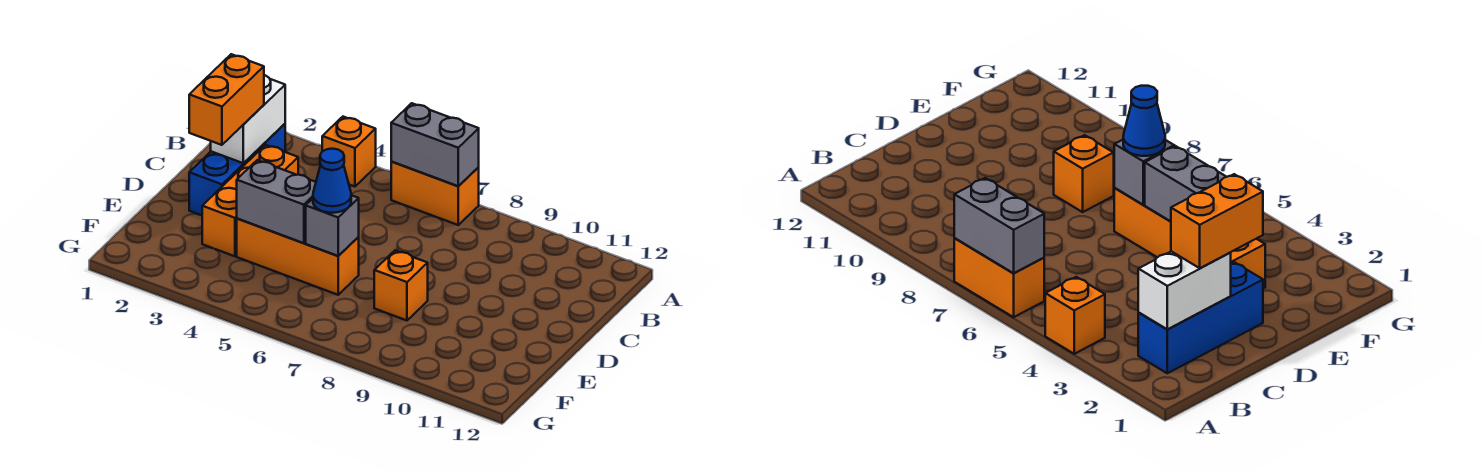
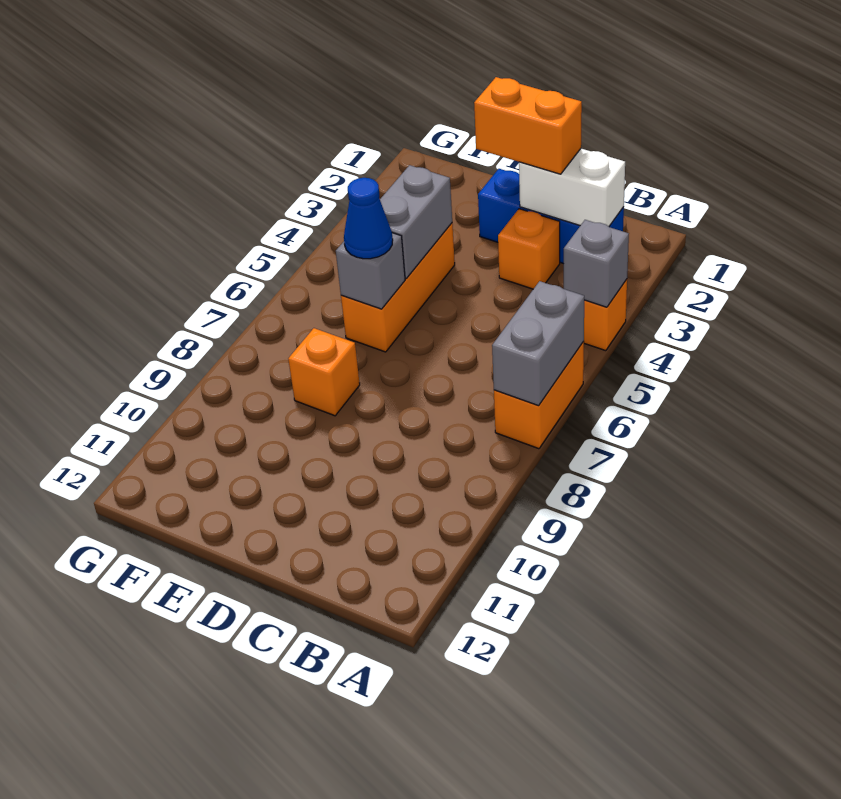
none -> grey 1x1 brick [564,220,629,307]
orange 1x3 brick [202,145,298,256] -> orange 1x1 brick [498,209,560,289]

